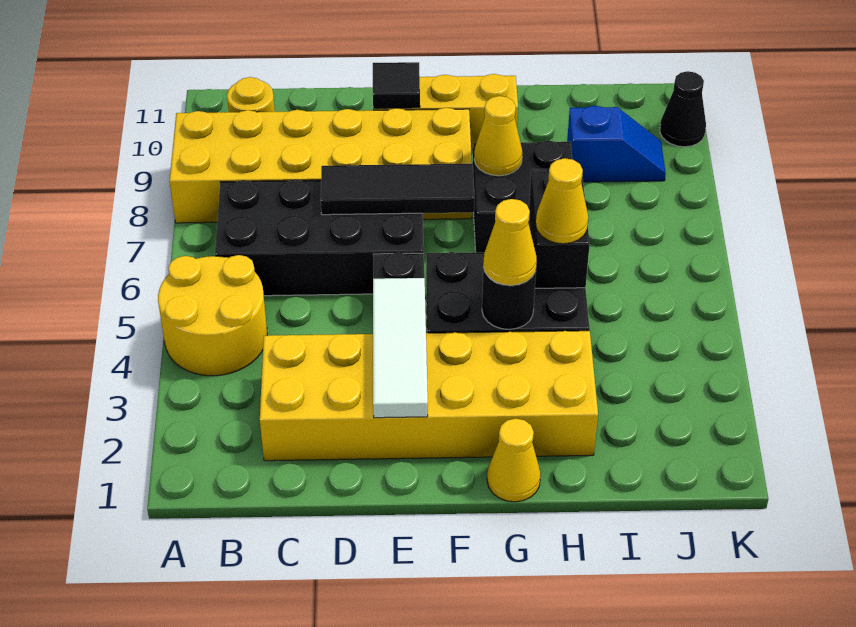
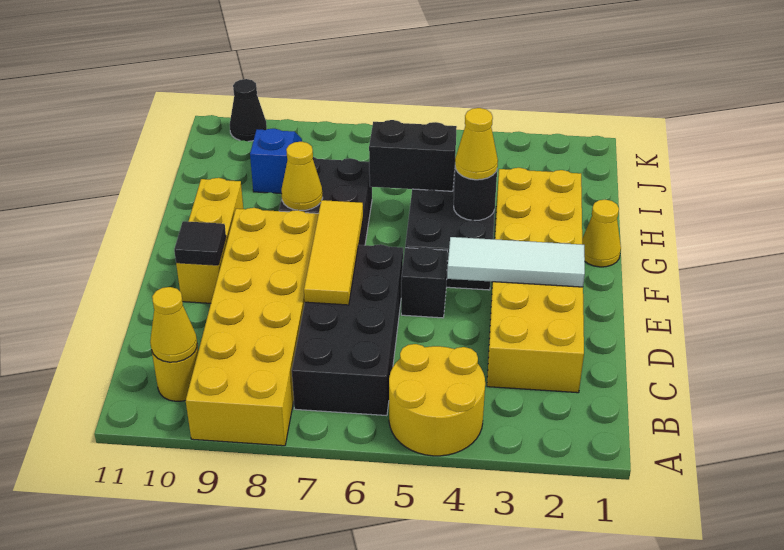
black 1x3 tile [321,164,475,215] -> yellow 1x3 tile [304,200,363,305]
yellow 1x1 cone [536,158,588,244] -> yellow 1x1 cone moved to [150,287,197,362]

